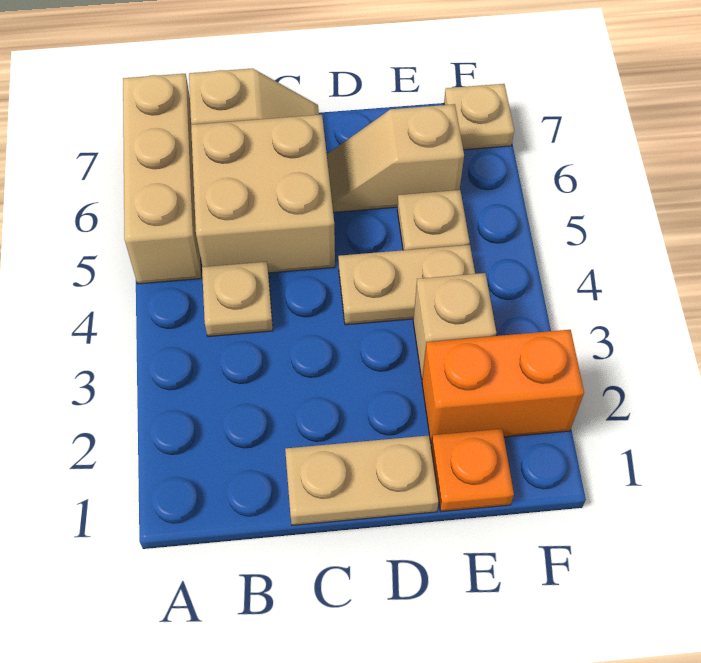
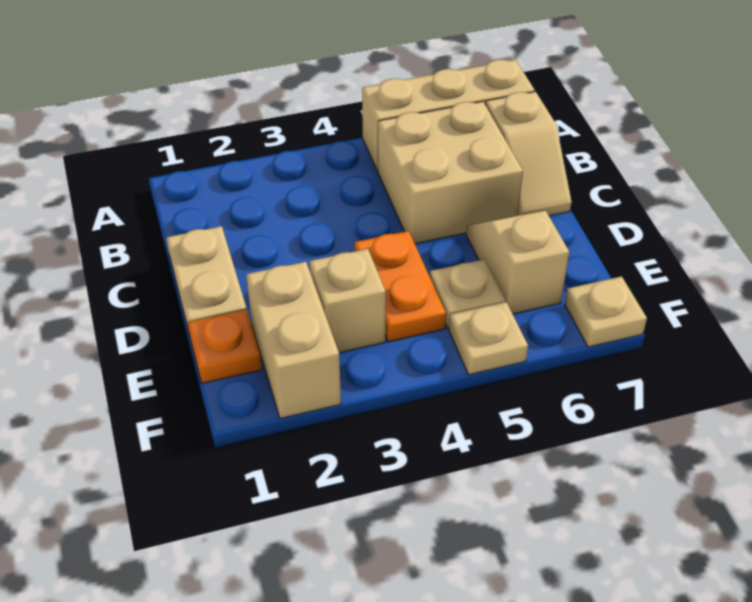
tan 1x1 plate [202,262,273,336] -> tan 1x1 plate moved to [449,302,528,375]
tan 1x2 plate [338,245,475,325] -> orange 1x2 plate [354,231,446,342]
orange 1x2 brick [422,330,584,444] -> tan 1x2 brick [246,262,341,418]

